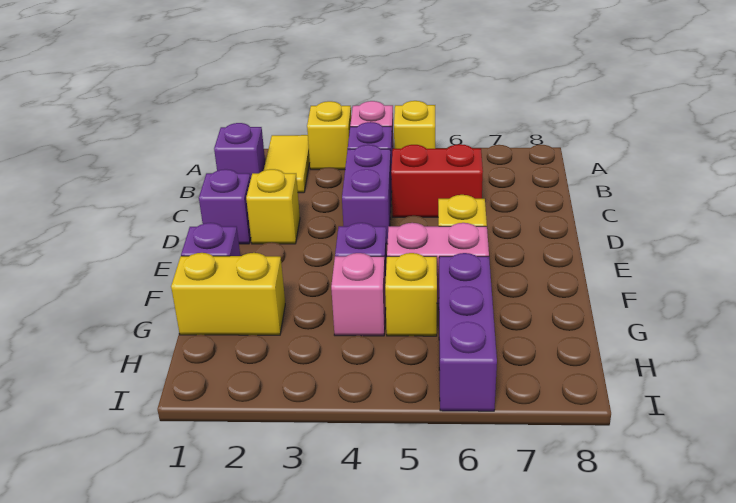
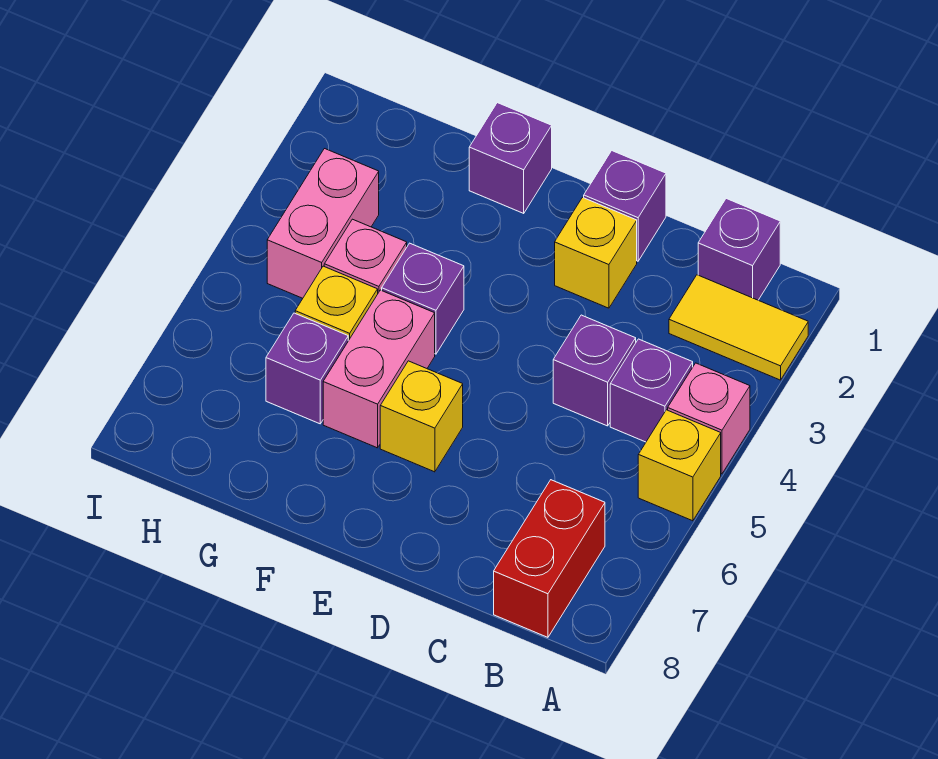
yellow 1x1 brick [307,101,351,170] -> none
purple 1x2 brick [342,145,391,244] -> purple 1x1 brick [553,315,636,426]
red 1x2 brick [391,144,483,217] -> red 1x2 brick moved to [494,480,605,637]
yellow 1x2 brick [171,253,285,335] -> none
purple 1x3 brick [439,253,497,411] -> purple 1x1 brick [266,313,348,424]
none -> pink 1x2 brick [267,149,379,298]

